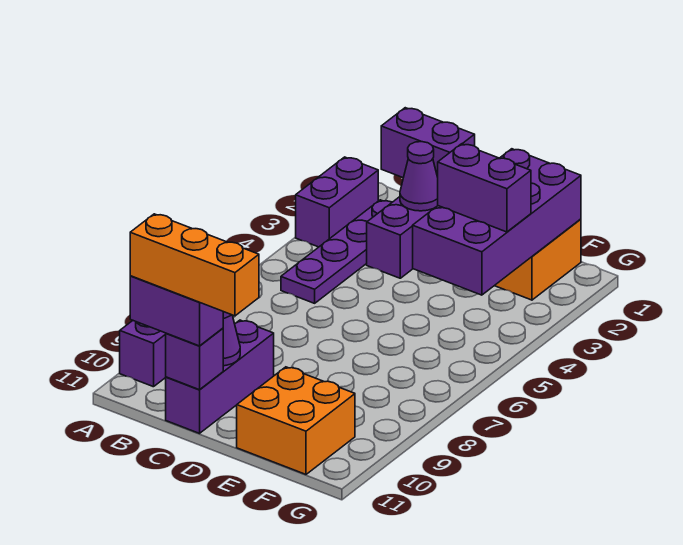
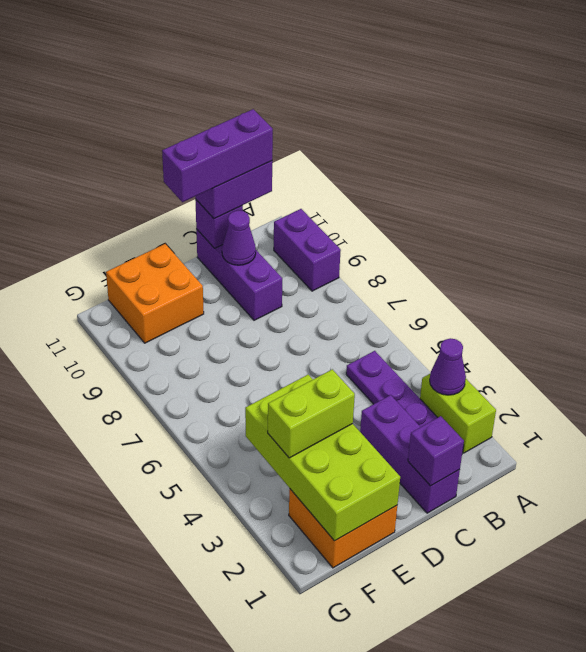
purple 1x2 brick [296,157,378,247] -> lime 1x2 brick [420,374,496,453]
purple 1x2 brick [381,108,475,178] -> purple 1x1 brick [408,416,464,486]
orange 1x3 brick [130,214,259,316] -> purple 1x3 brick [162,109,273,202]
purple 1x1 cone [400,142,438,211] -> purple 1x1 cone moved to [430,338,466,395]
purple 2x4 brick [413,149,581,295] -> lime 2x4 brick [245,375,400,541]
purple 1x2 brick [438,144,531,232] -> lime 1x2 brick [268,369,355,458]

